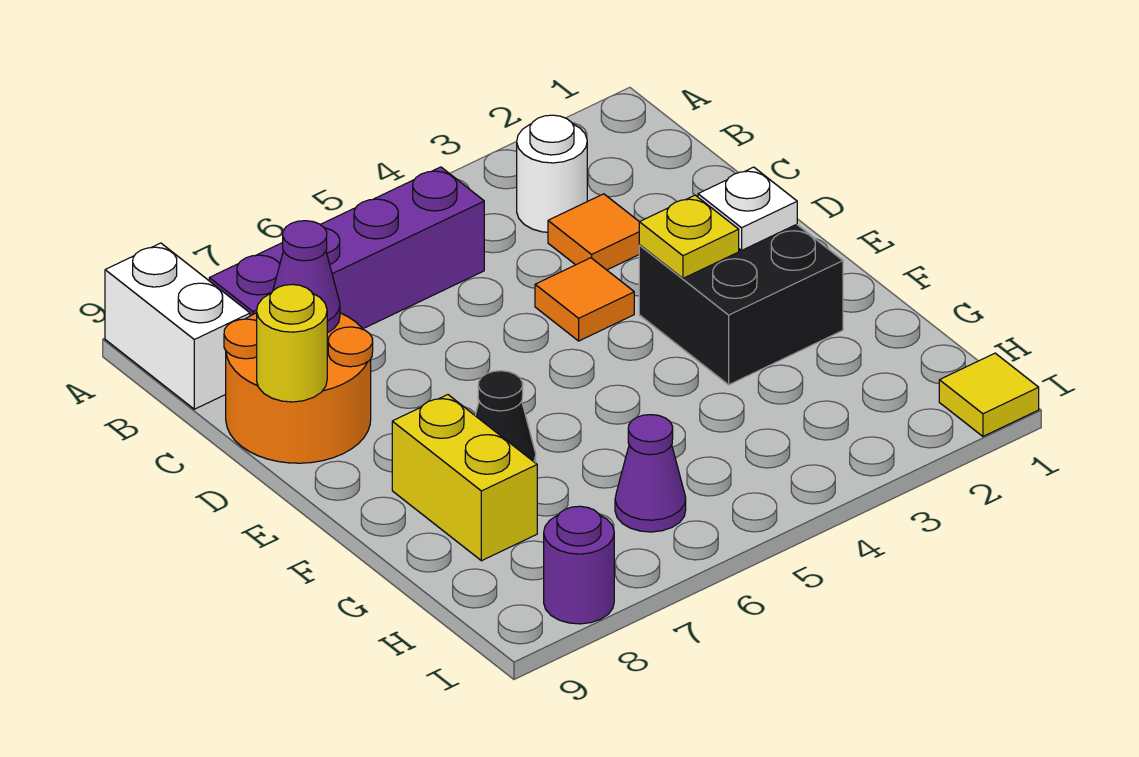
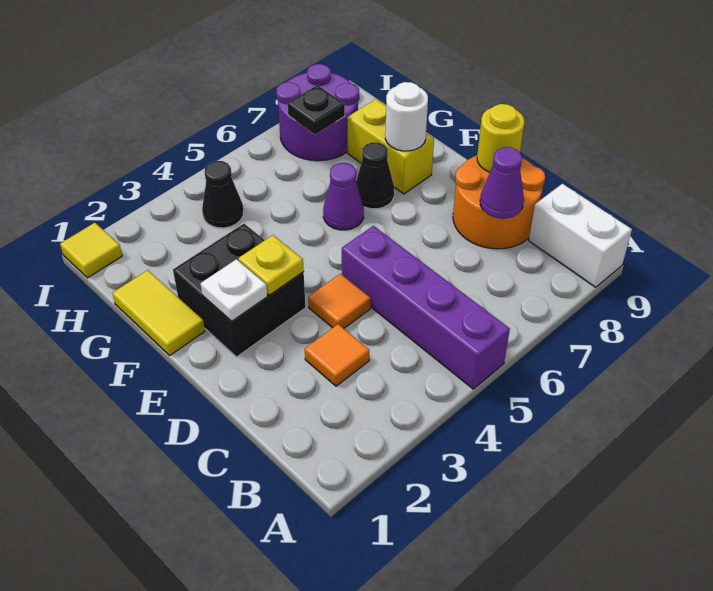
white 1x1 round brick [517,115,587,232] -> white 1x1 round brick moved to [385,82,428,151]
purple 1x4 brick [209,167,484,329] -> purple 1x4 brick turned to [342,226,510,389]
none -> yellow 1x2 tile [112,270,205,355]
none -> black 1x1 cone [202,161,244,228]
purple 1x1 cone [615,415,686,532] -> purple 1x1 cone moved to [323,163,364,230]
none -> black 1x1 plate [288,85,345,135]
purple 1x1 round brick [544,506,614,624] -> purple 2x2 round brick [276,64,359,161]

